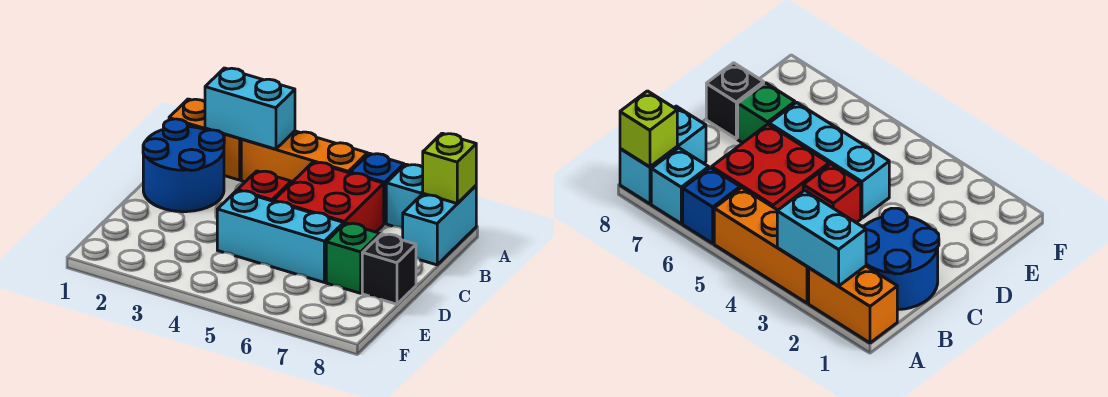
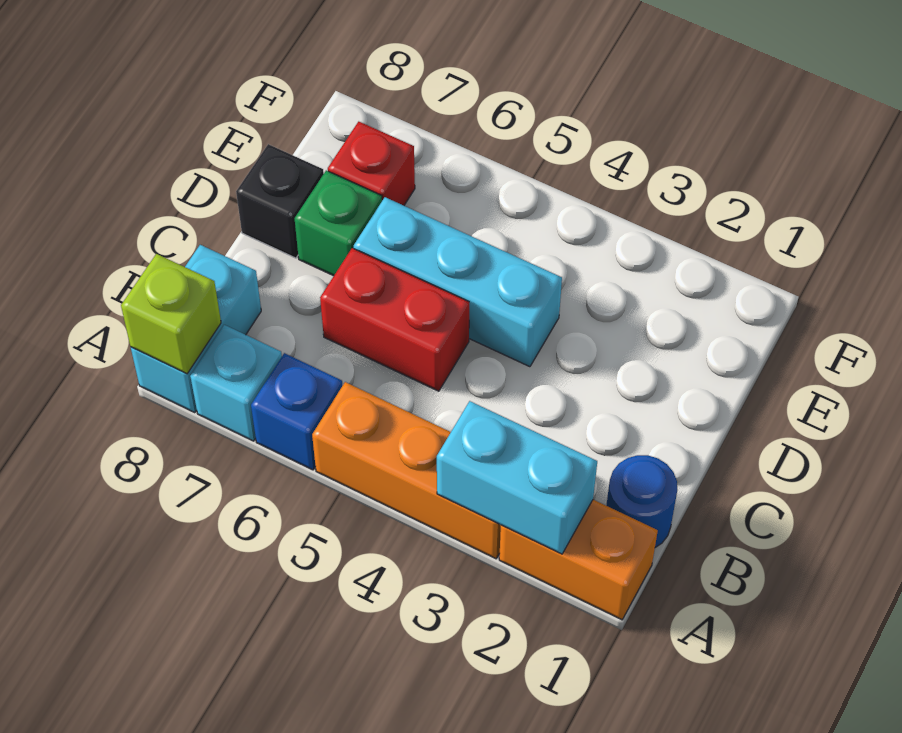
blue 2x2 round brick [143,119,224,212] -> blue 1x1 round brick [606,455,677,548]
red 2x2 brick [274,162,384,232] -> red 1x2 brick [320,248,469,391]
red 1x1 brick [238,171,291,201] -> red 1x1 brick moved to [328,122,415,205]

